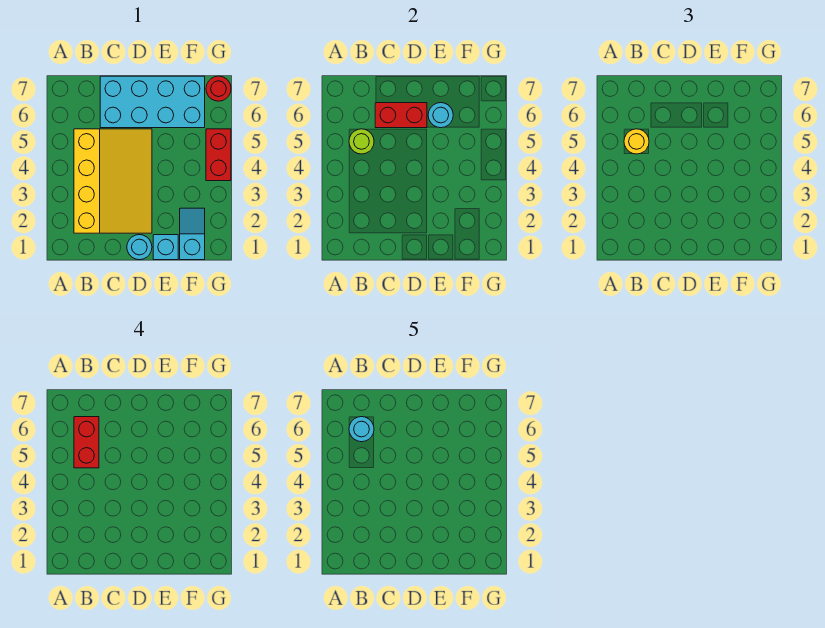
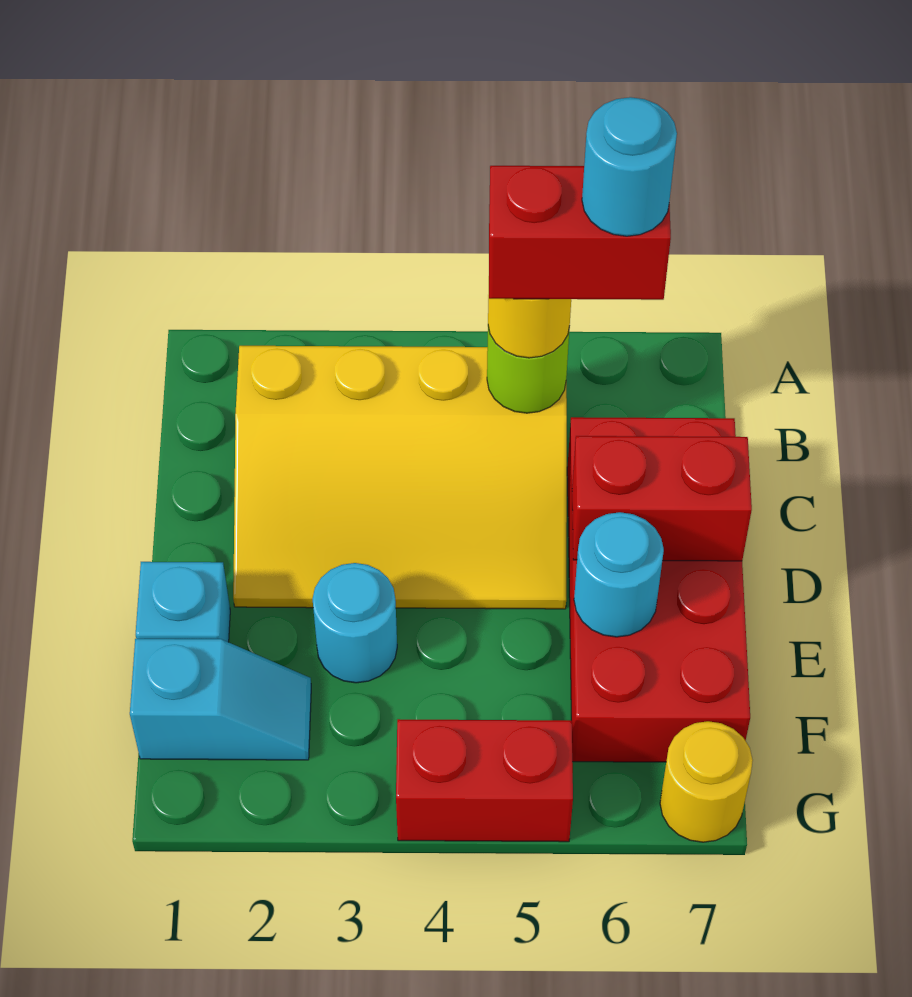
cyan 2x4 brick [100,76,205,128] -> red 2x4 brick [567,417,750,762]
red 1x2 brick [375,103,427,128] -> red 1x2 brick turned to [572,436,752,561]
cyan 1x1 round brick [127,235,152,260] -> cyan 1x1 round brick moved to [313,563,397,683]
red 1x1 round brick [206,76,231,101] -> yellow 1x1 round brick [660,721,753,842]

